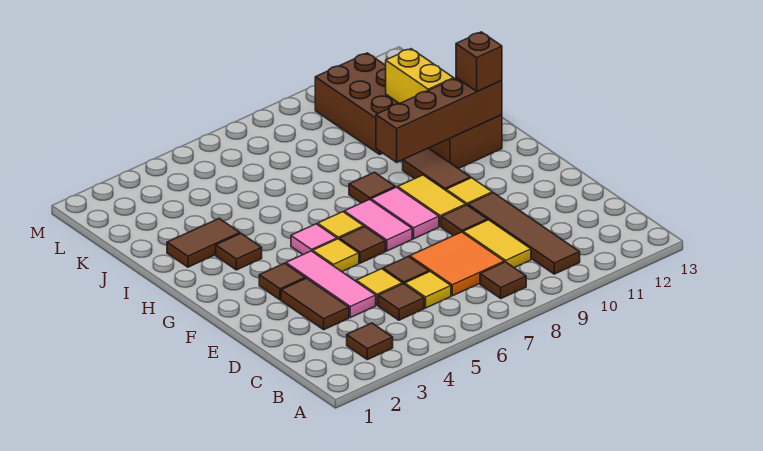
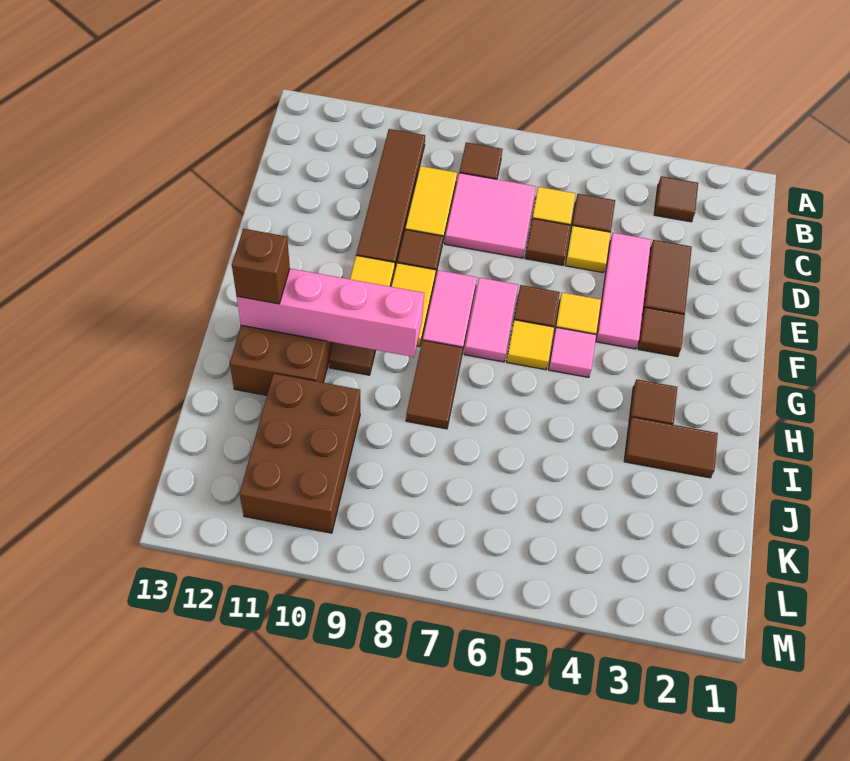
orange 2x2 tile [410,232,504,296] -> pink 2x2 tile [445,173,536,258]
brown 1x1 tile [349,172,395,203] -> brown 1x2 tile [406,340,463,429]
brown 1x4 brick [376,78,502,162] -> pink 1x4 brick [237,269,424,357]
yellow 1x2 brick [386,49,454,104] -> none

